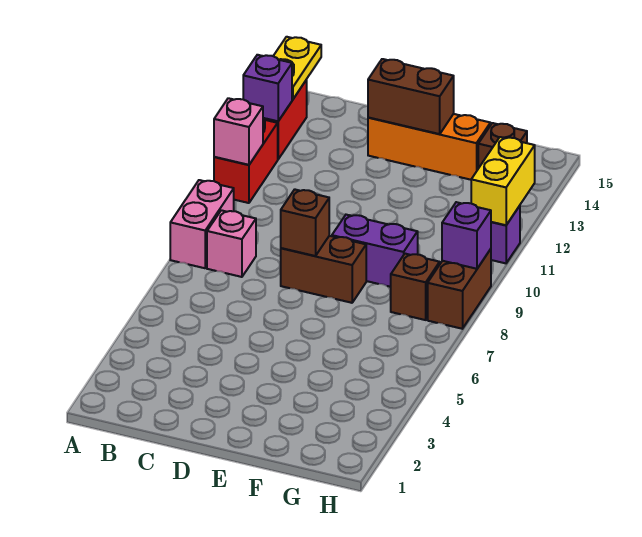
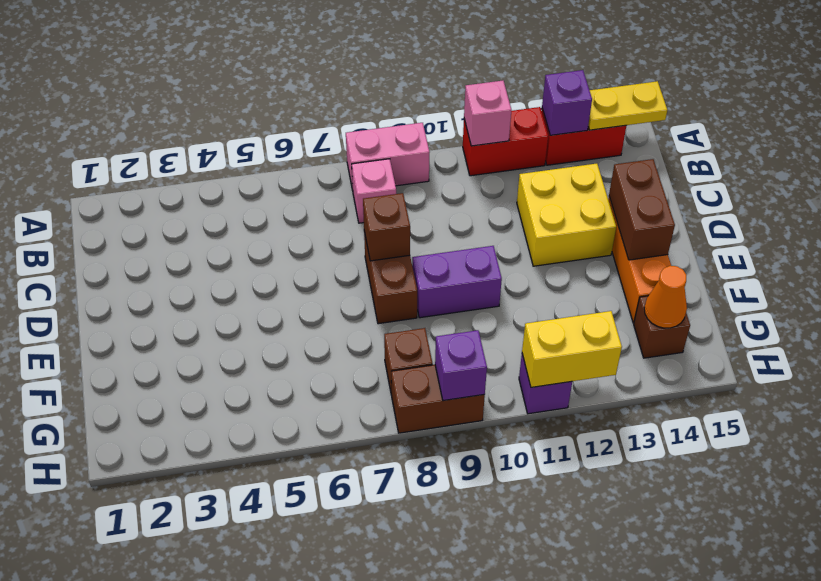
none -> yellow 2x2 brick [517,164,616,266]
purple 1x2 brick [332,215,418,287] -> purple 1x2 brick turned to [412,246,502,318]
none -> orange 1x1 cone [644,266,687,328]

